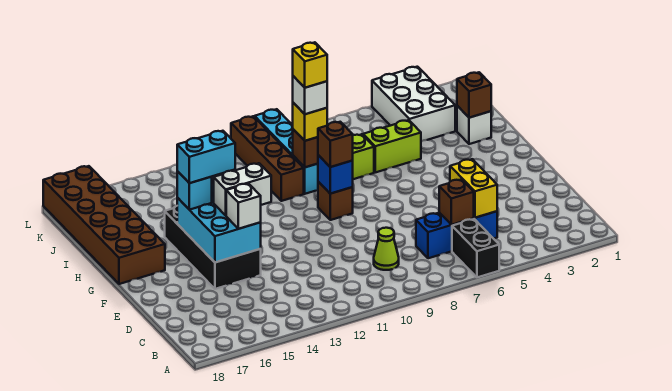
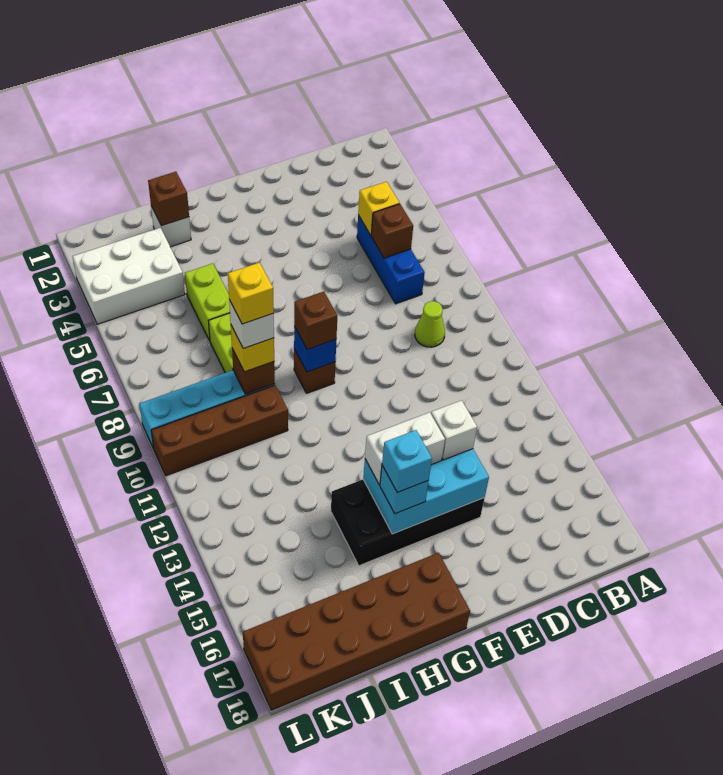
black 1x2 brick [452,219,499,277] -> none
yellow 1x2 brick [450,159,497,218] -> yellow 1x1 brick [358,182,400,235]
white 1x2 brick [214,163,271,215] -> white 1x2 brick turned to [365,412,445,485]
cyan 1x2 brick [177,131,235,183] -> cyan 1x1 brick [382,430,432,492]

